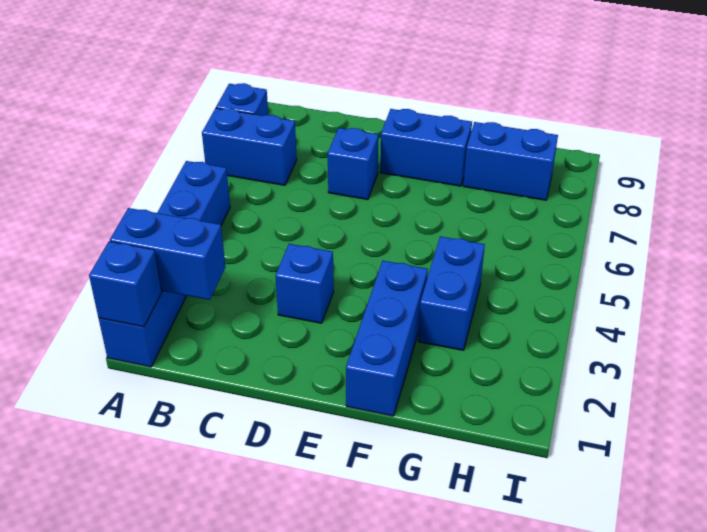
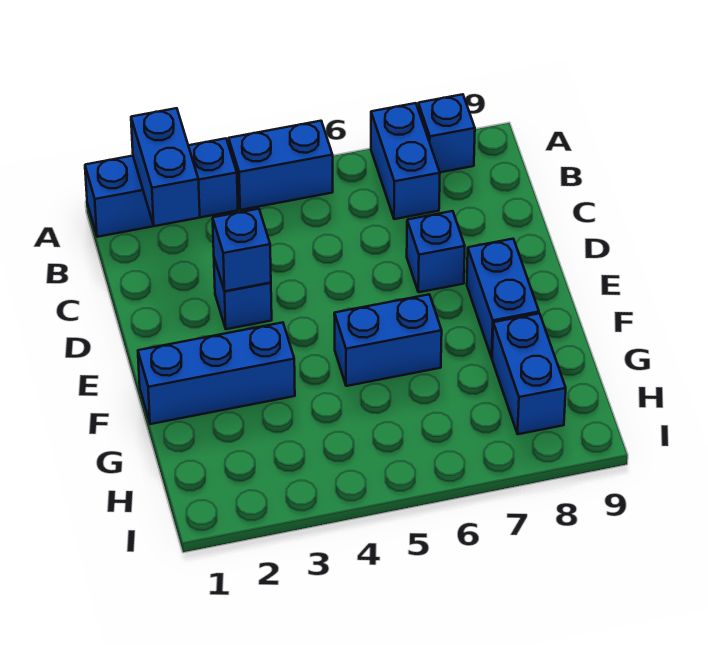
blue 1x1 brick [89,242,162,327] -> blue 1x1 brick moved to [213,209,271,291]
blue 1x2 brick [418,236,485,350] -> blue 1x2 brick moved to [334,295,442,386]

